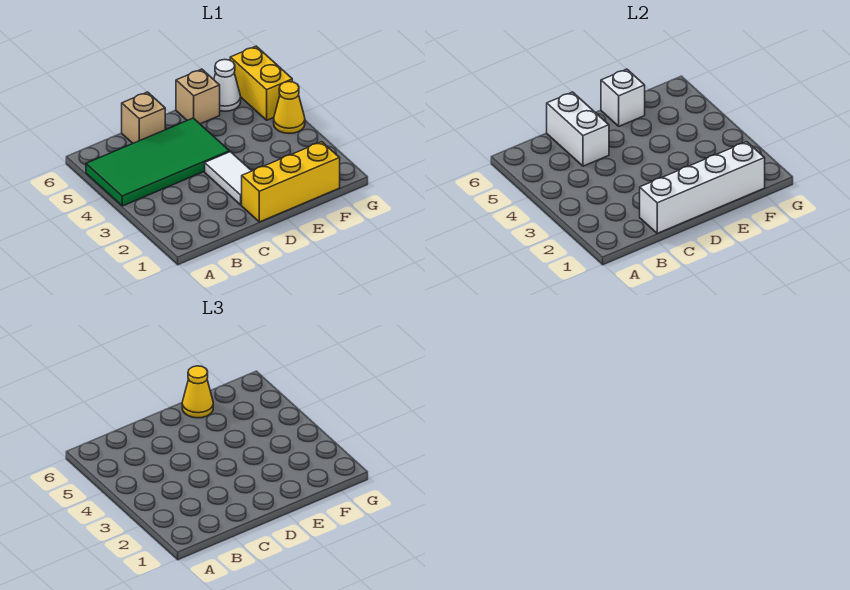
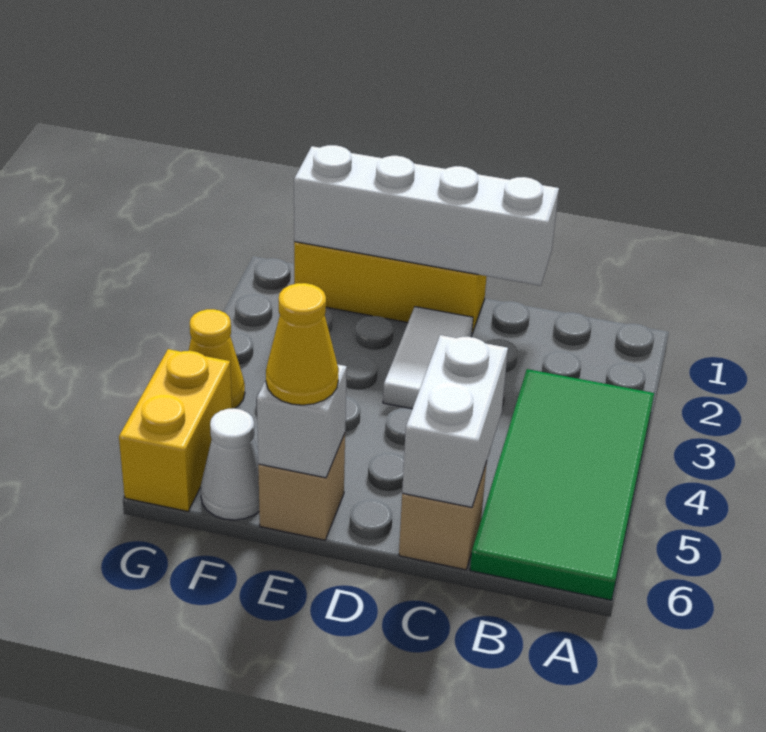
green 2x4 tile [86,118,230,206] -> green 2x4 tile turned to [470,369,654,600]

